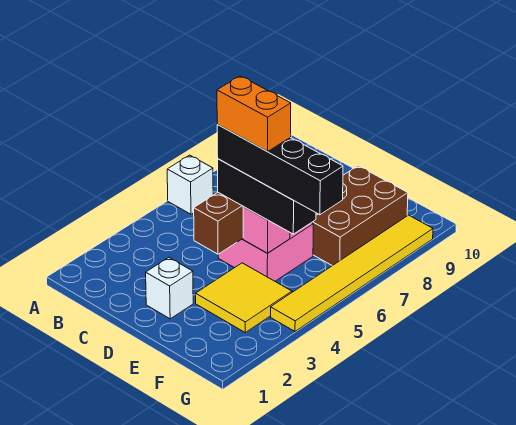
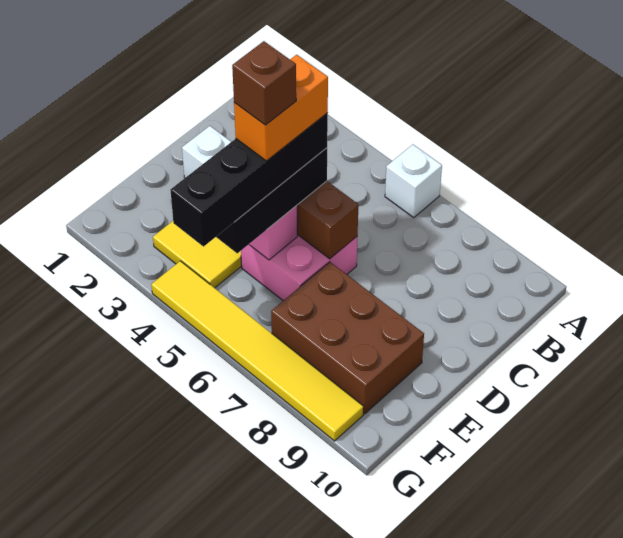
none -> brown 1x1 brick [232,41,296,125]

